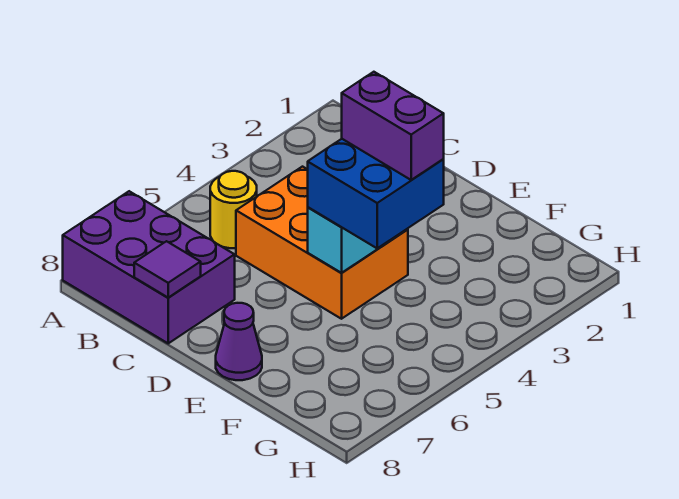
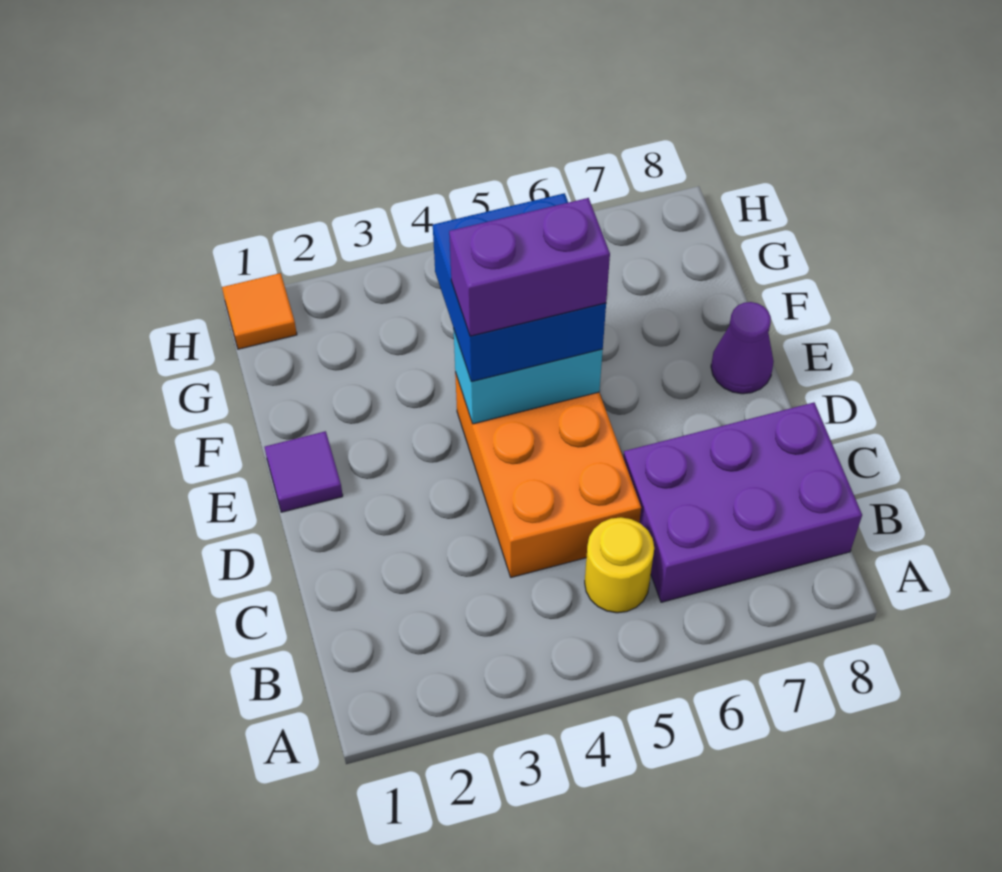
purple 2x3 brick [63,191,235,343] -> purple 2x3 brick turned to [623,403,862,602]
purple 1x1 tile [134,241,201,297] -> purple 1x1 tile moved to [265,431,343,512]
purple 1x2 brick [342,72,444,180] -> purple 1x2 brick turned to [449,198,610,336]
none -> orange 1x1 tile [222,273,297,349]

